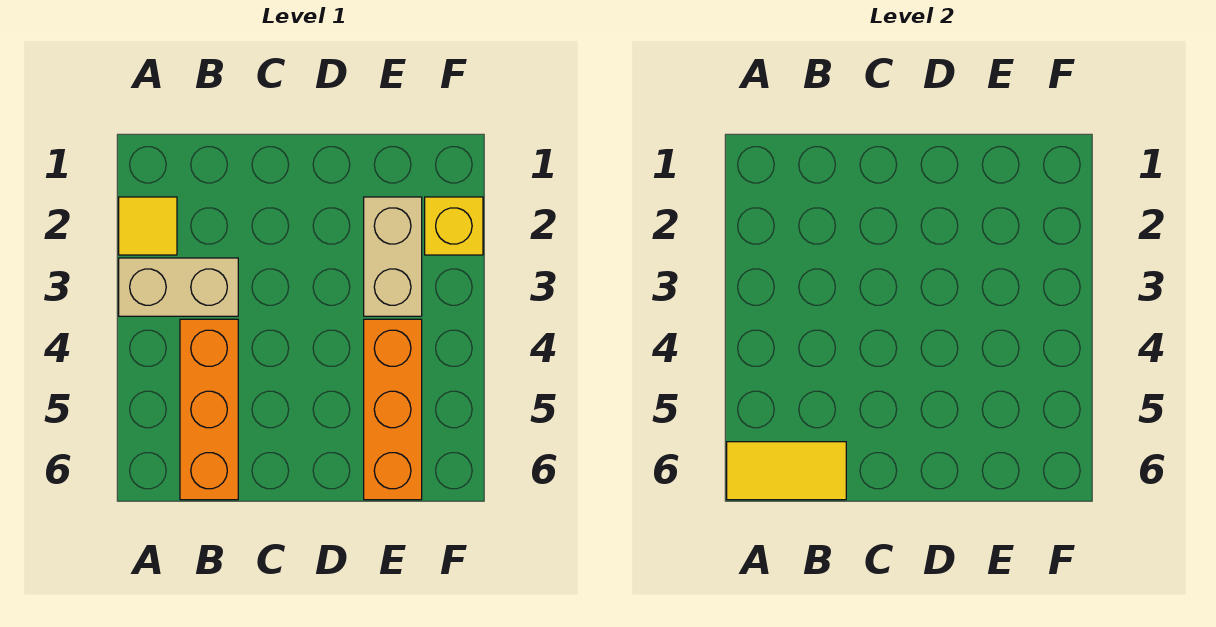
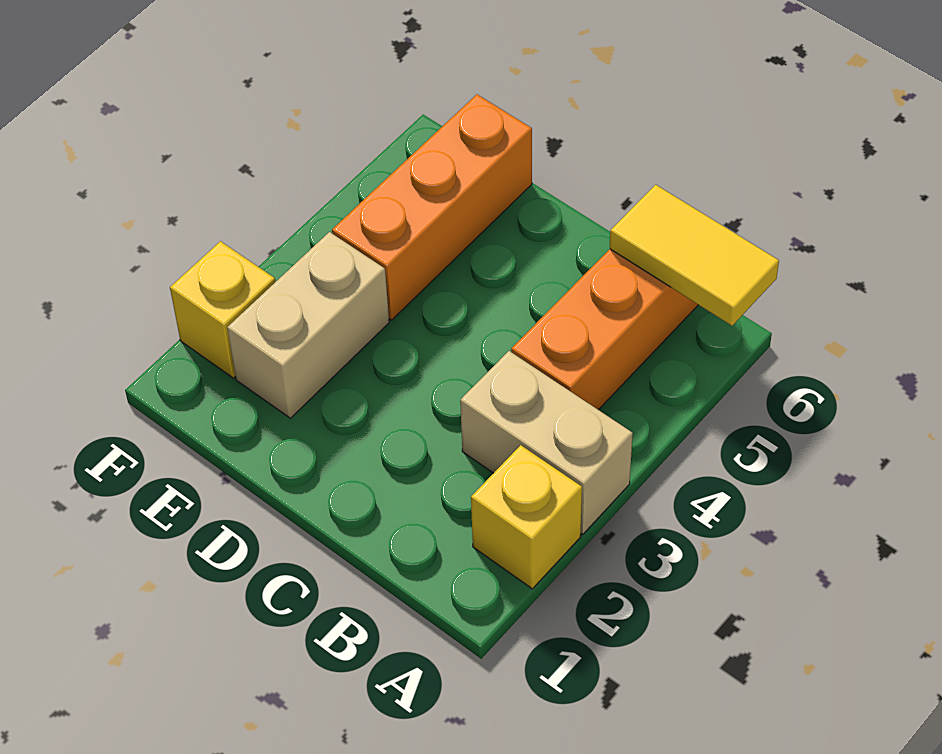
yellow 1x1 tile [119,197,177,255] -> yellow 1x1 brick [471,445,582,589]

